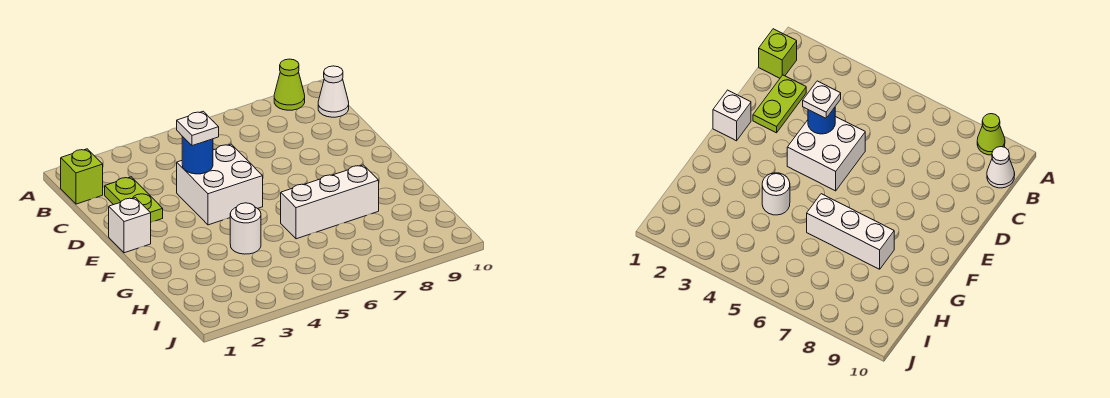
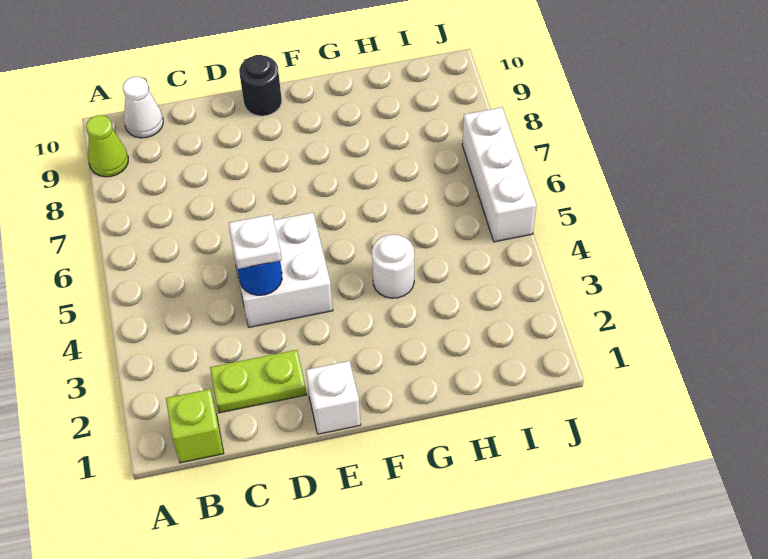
none -> black 1x1 round brick [239,55,282,116]
white 1x3 brick [281,165,379,239] -> white 1x3 brick moved to [462,107,536,242]

